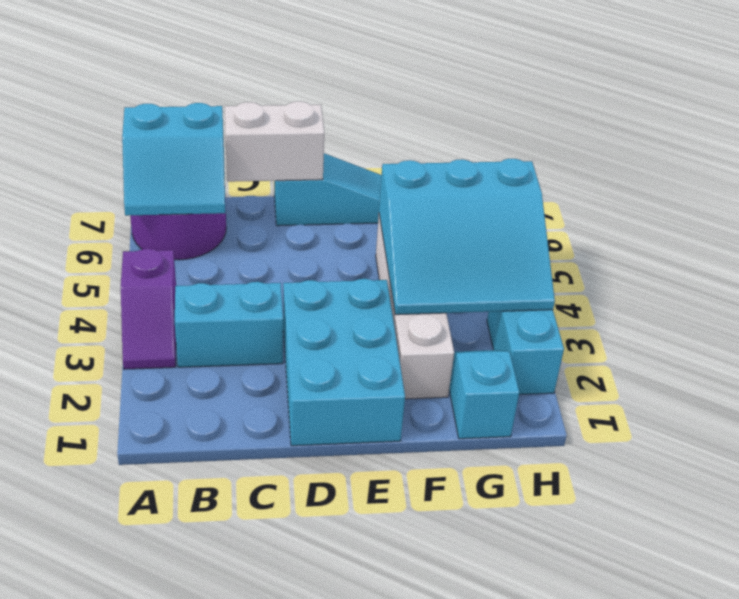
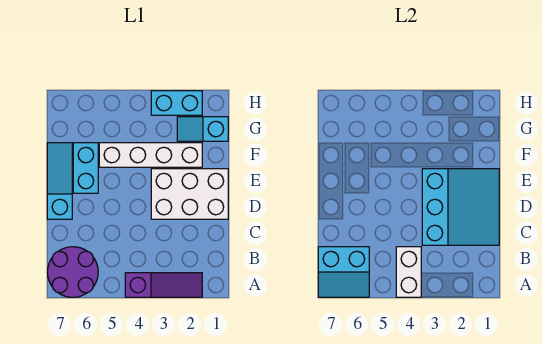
purple 1x2 slope [121,249,176,369] -> purple 1x3 slope [125,273,202,297]
cyan 2x2 slope [122,103,225,216] -> cyan 2x2 slope turned to [318,247,369,297]
cyan 1x2 brick [175,282,283,367] -> cyan 1x2 brick moved to [73,143,98,193]
white 1x2 brick [225,101,324,182] -> white 1x2 brick moved to [396,247,421,297]
cyan 2x3 brick [283,279,405,446] -> white 2x3 brick [151,169,228,219]
cyan 3x3 slope [379,159,555,315] -> cyan 3x3 slope moved to [422,169,499,245]

